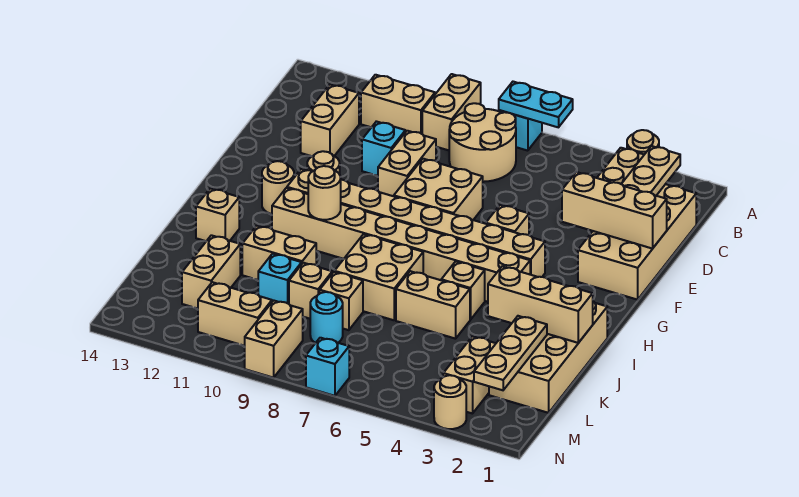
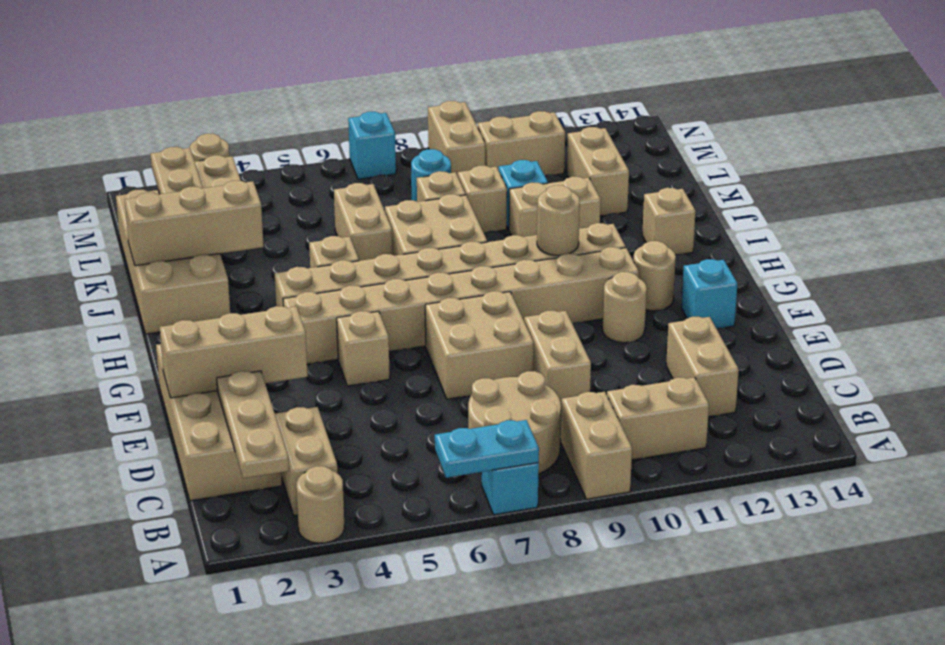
cyan 1x1 brick [362,121,405,176] -> cyan 1x1 brick moved to [681,259,738,328]
tan 1x2 brick [396,271,470,339] -> tan 1x2 brick turned to [334,183,393,261]

